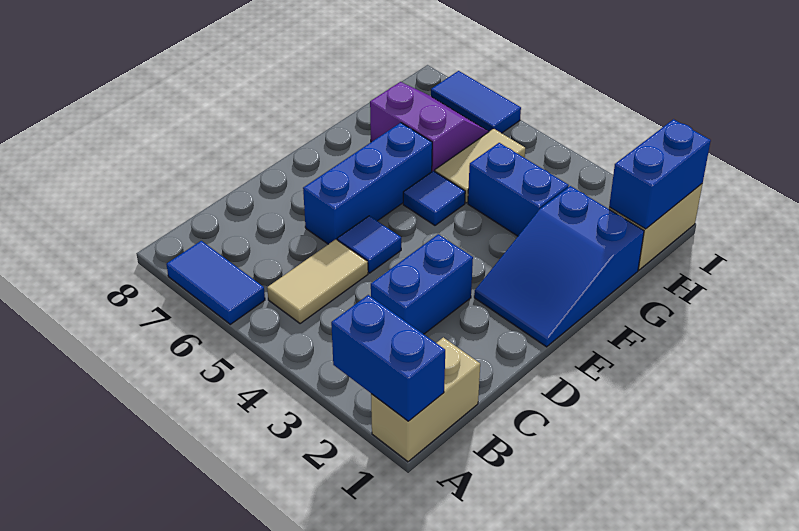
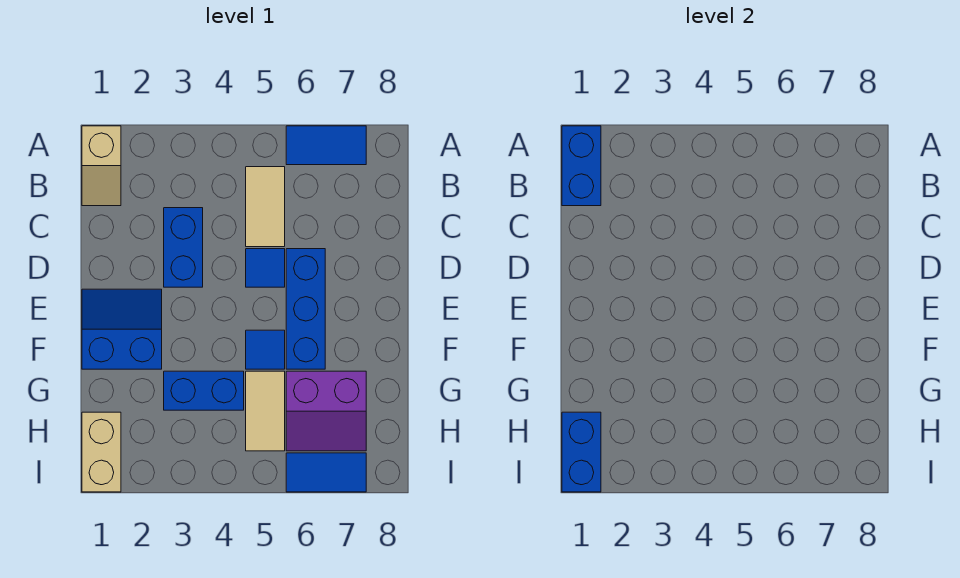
tan 1x2 brick [371,337,480,462] -> tan 1x2 slope [82,126,121,206]
blue 1x2 brick [331,295,445,421] -> blue 1x2 brick turned to [562,126,601,206]
blue 2x3 slope [474,186,644,347] -> blue 2x2 slope [82,289,162,369]

